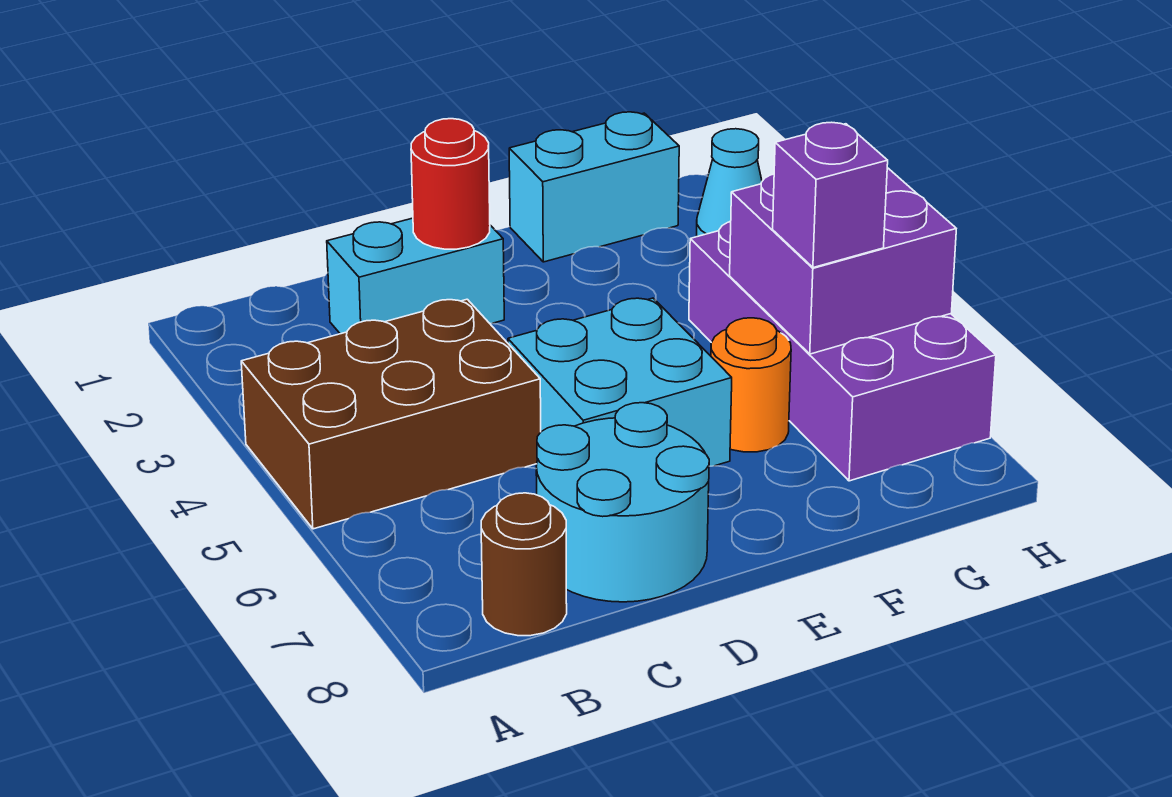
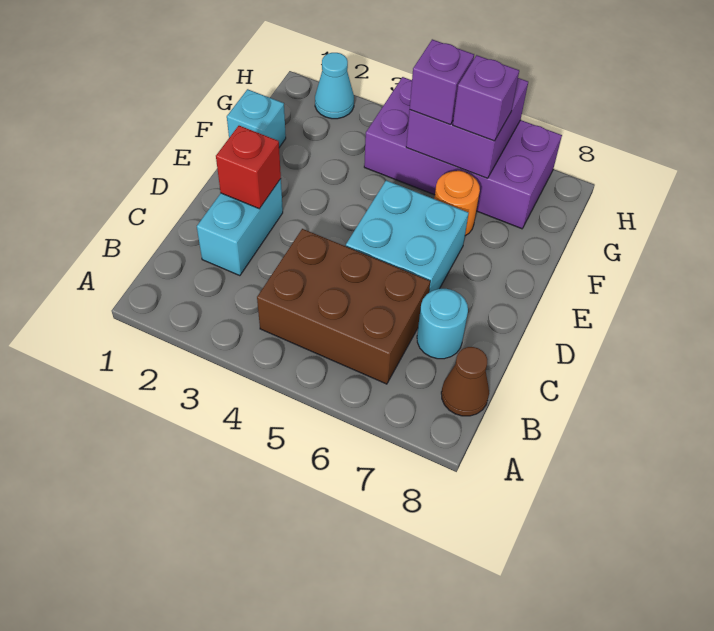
brown 2x3 brick [241,299,541,529] -> brown 2x3 brick turned to [257,229,430,384]
brown 1x1 round brick [481,493,567,636] -> brown 1x1 cone [441,347,489,416]
cyan 2x2 round brick [536,403,709,602] -> cyan 1x1 round brick [417,289,468,359]
red 1x1 round brick [411,119,490,249] -> red 1x1 brick [216,126,281,209]
cyan 1x2 brick [509,112,679,262] -> cyan 1x1 brick [227,89,286,147]
none -> purple 1x1 brick [410,39,474,125]

